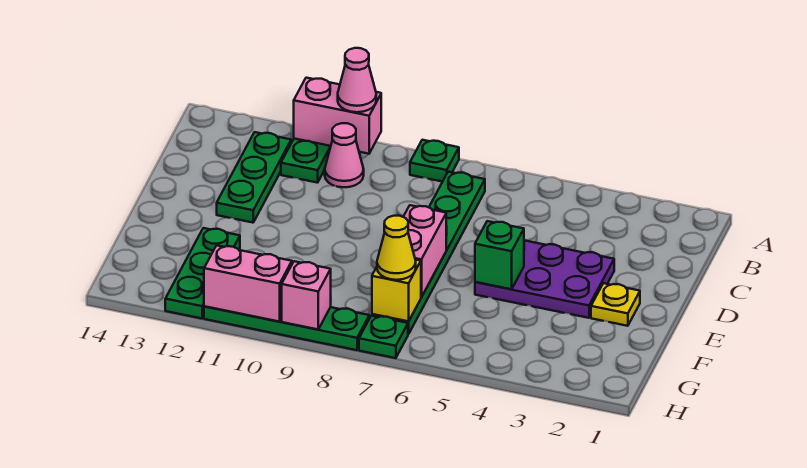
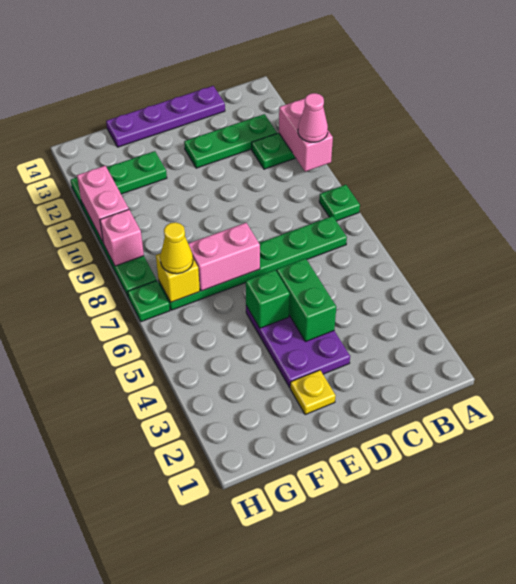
pink 1x1 cone [325,123,364,187] -> none
none -> purple 1x4 plate [106,86,225,147]
none -> green 1x2 brick [277,258,336,342]

